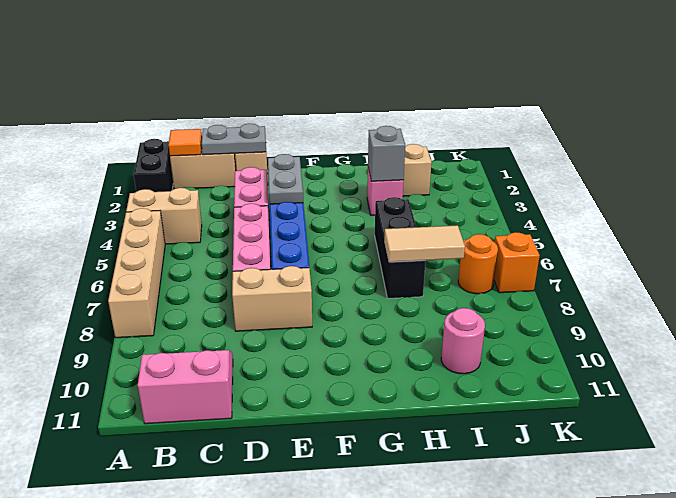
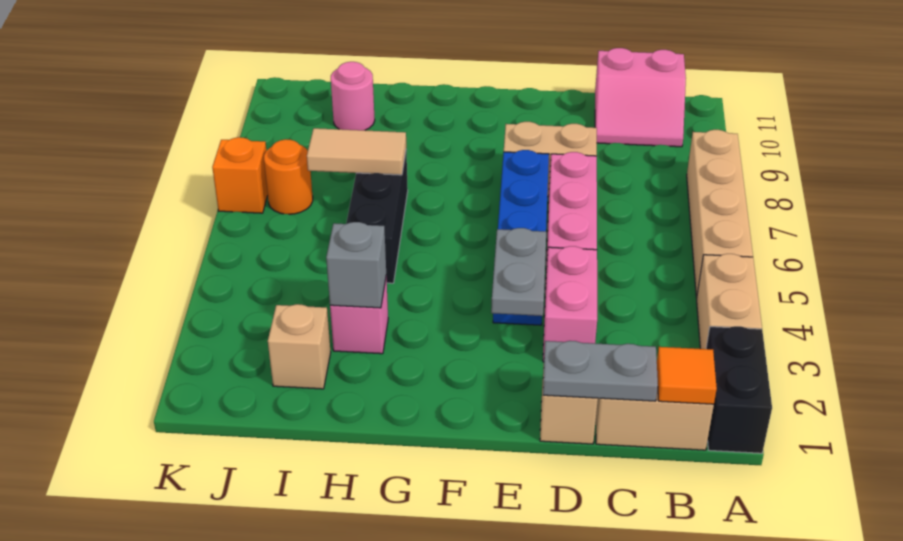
tan 1x2 brick [126,188,202,244] -> tan 1x2 brick turned to [697,254,762,349]

